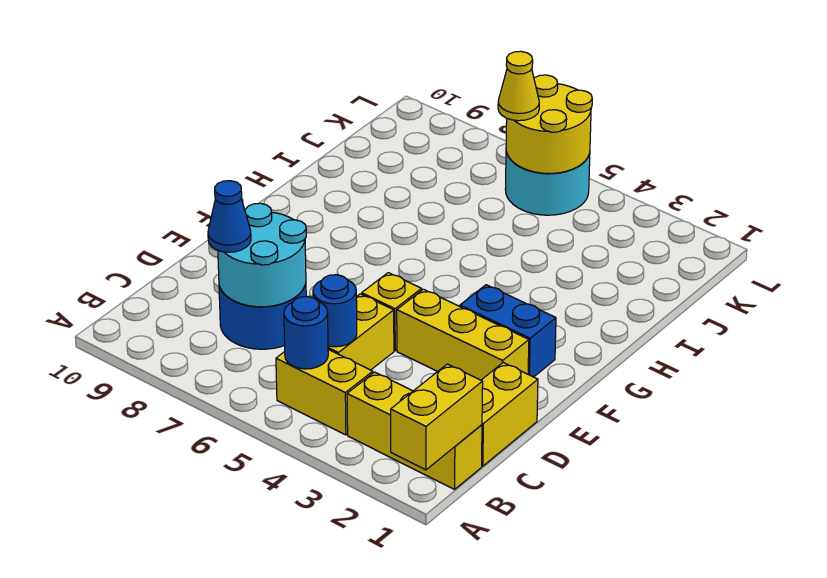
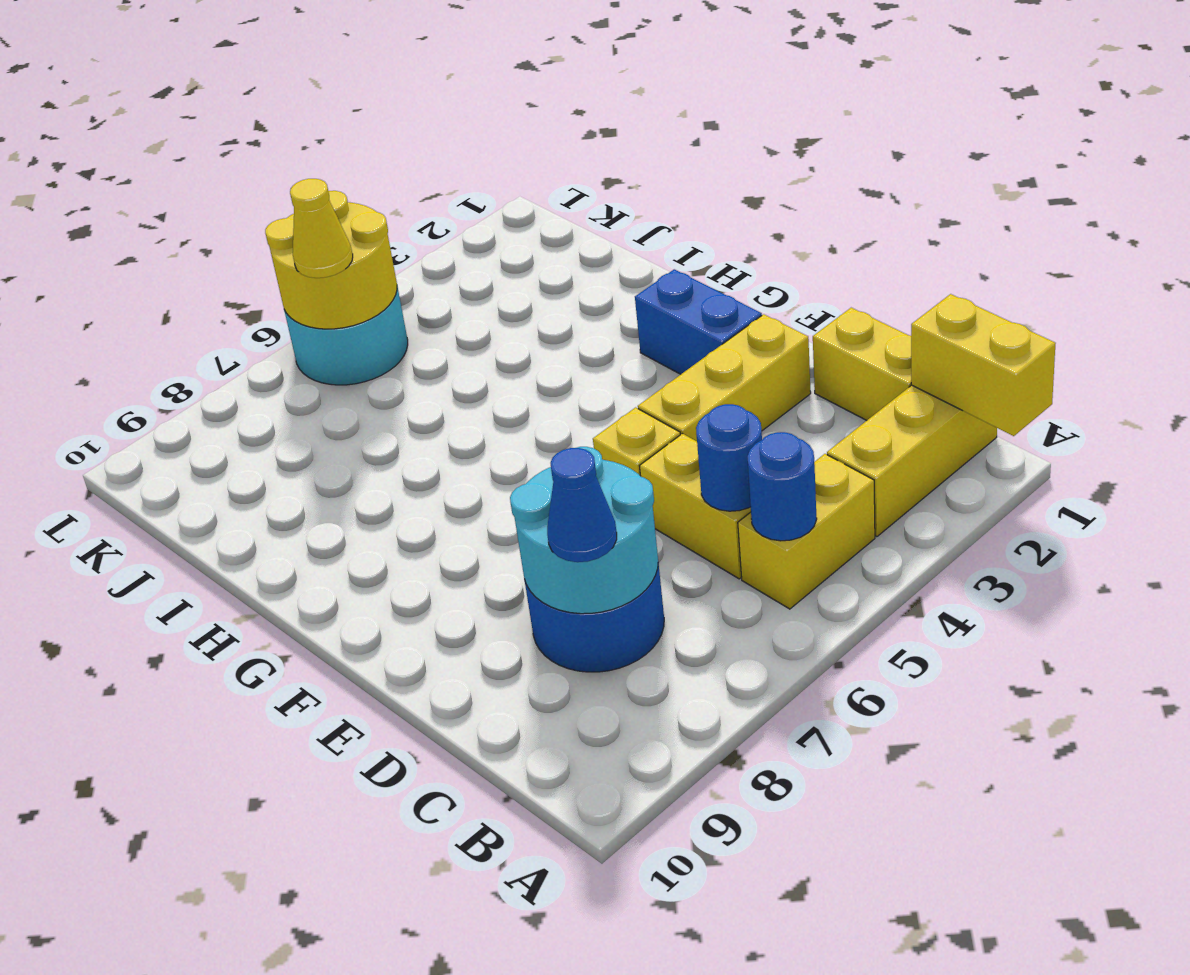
blue 1x2 brick [460,285,556,377] -> blue 1x2 brick turned to [635,269,762,374]

